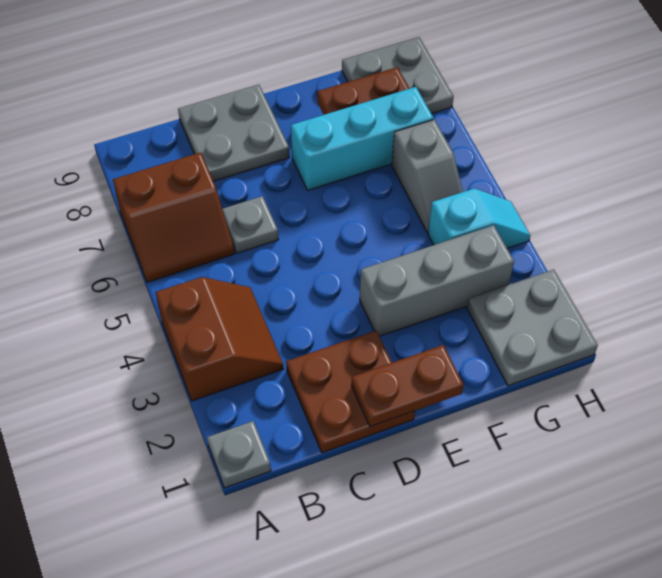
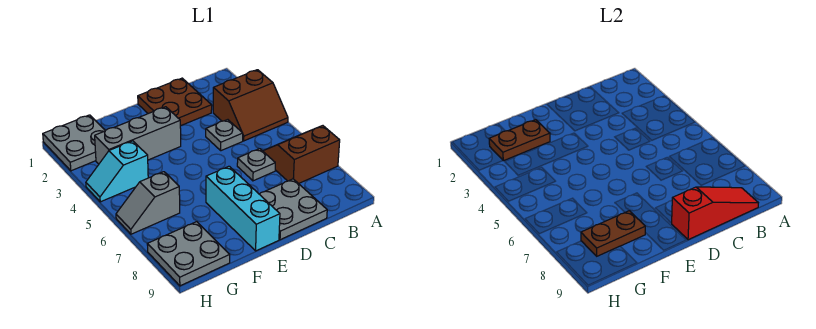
grey 1x1 plate [207,421,271,488] -> grey 1x1 plate moved to [206,120,243,151]
brown 2x2 slope [155,277,283,401] -> brown 2x2 slope turned to [213,70,288,141]
none -> red 1x3 slope [672,187,758,240]
brown 1x2 plate [351,345,463,427] -> brown 1x2 plate moved to [489,120,550,161]
cyan 1x3 brick [291,87,434,190] -> cyan 1x3 brick turned to [206,166,280,251]
grey 1x2 slope [392,120,463,233] -> grey 1x2 slope turned to [116,172,180,234]

